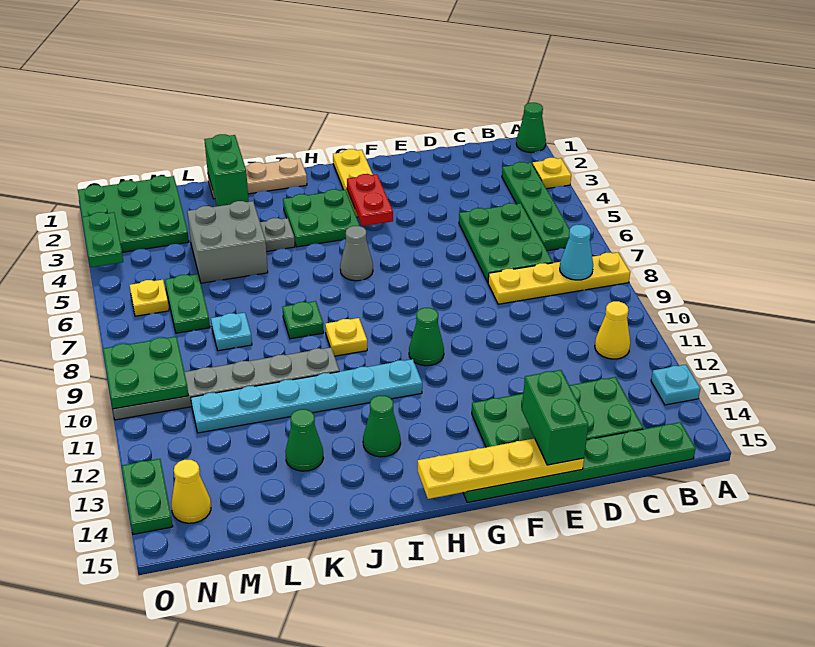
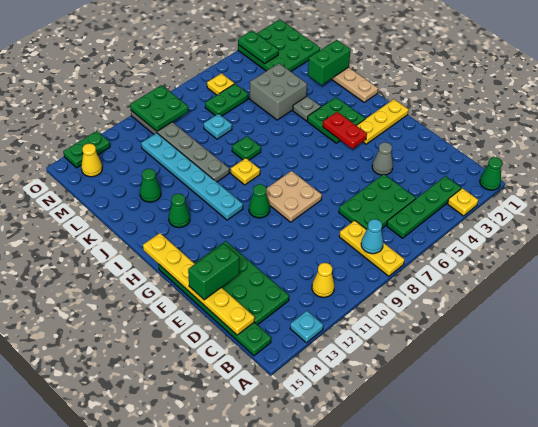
yellow 1x4 plate [488,253,630,304] -> yellow 1x3 plate [339,221,404,276]
yellow 1x4 plate [418,438,584,499] -> yellow 1x6 plate [143,233,254,335]
none -> tan 2x2 plate [266,171,322,222]
red 1x2 plate [347,174,393,226] -> red 1x2 plate turned to [323,112,367,149]
grey 1x1 cone [340,226,373,281] -> grey 1x1 cone moved to [372,142,393,175]
green 1x2 plate [82,212,123,267] -> green 1x2 plate turned to [238,31,279,64]

